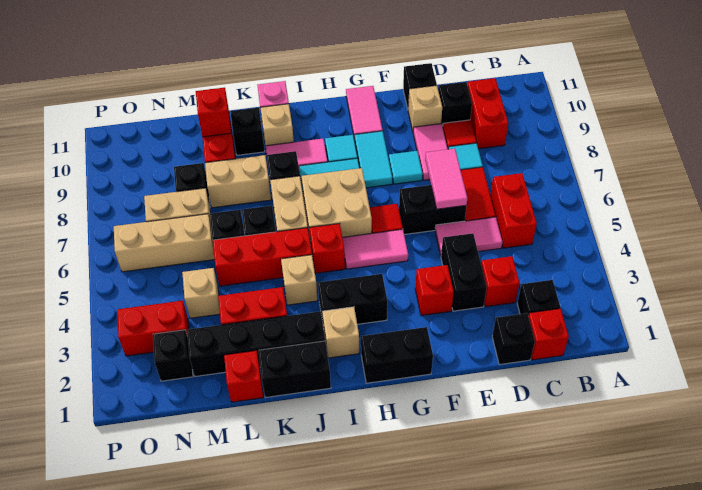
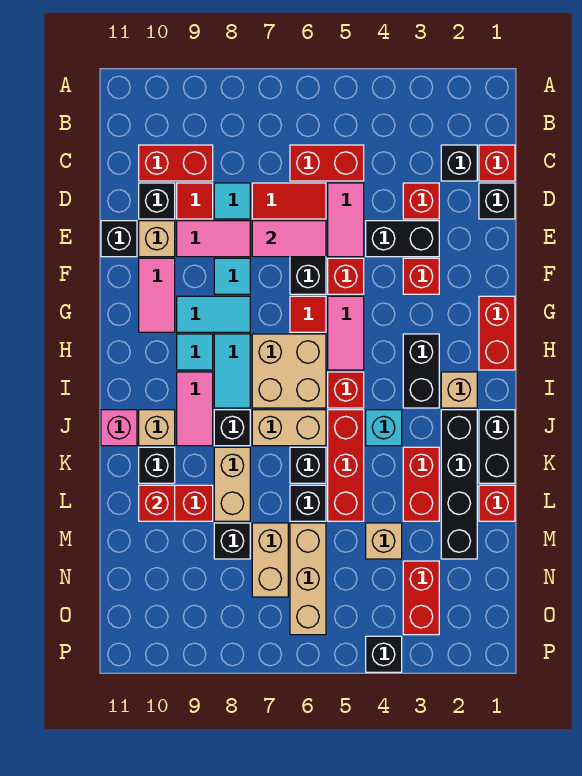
none -> red 1x1 brick [328,258,364,294]
black 1x2 brick [361,327,433,383] -> red 1x2 brick [479,296,515,370]
pink 1x2 tile [346,86,383,140] -> pink 1x2 tile turned to [139,258,175,332]
tan 1x1 brick [281,255,318,305] -> cyan 1x1 brick [366,410,402,446]
black 1x1 brick [153,330,193,381] -> black 1x1 brick moved to [366,636,402,672]

